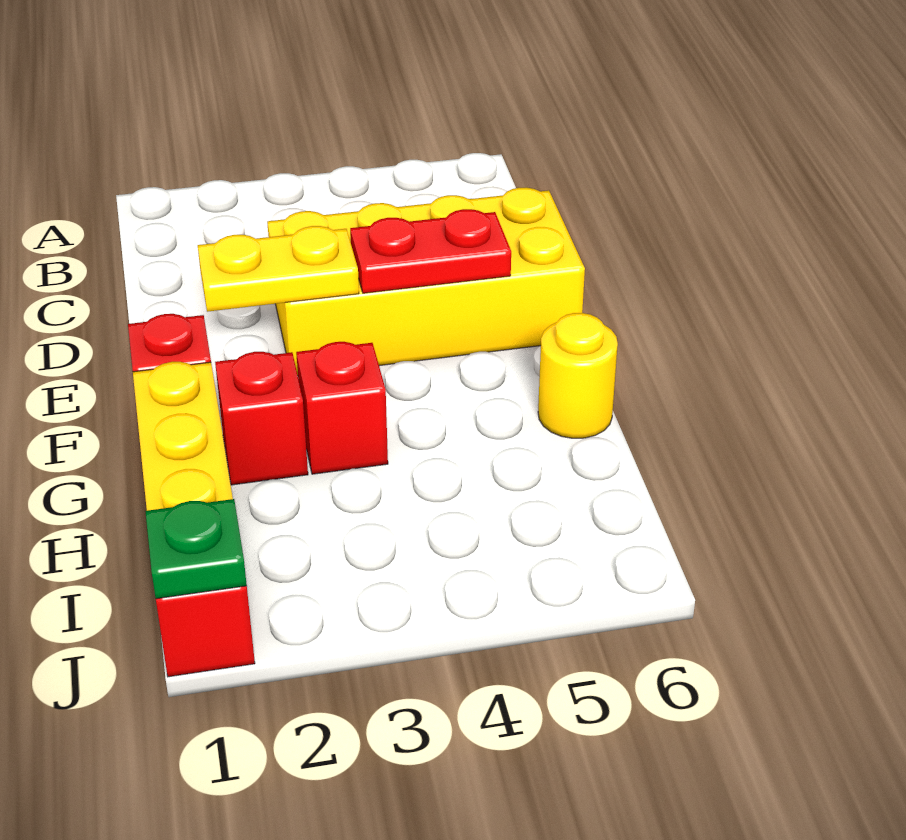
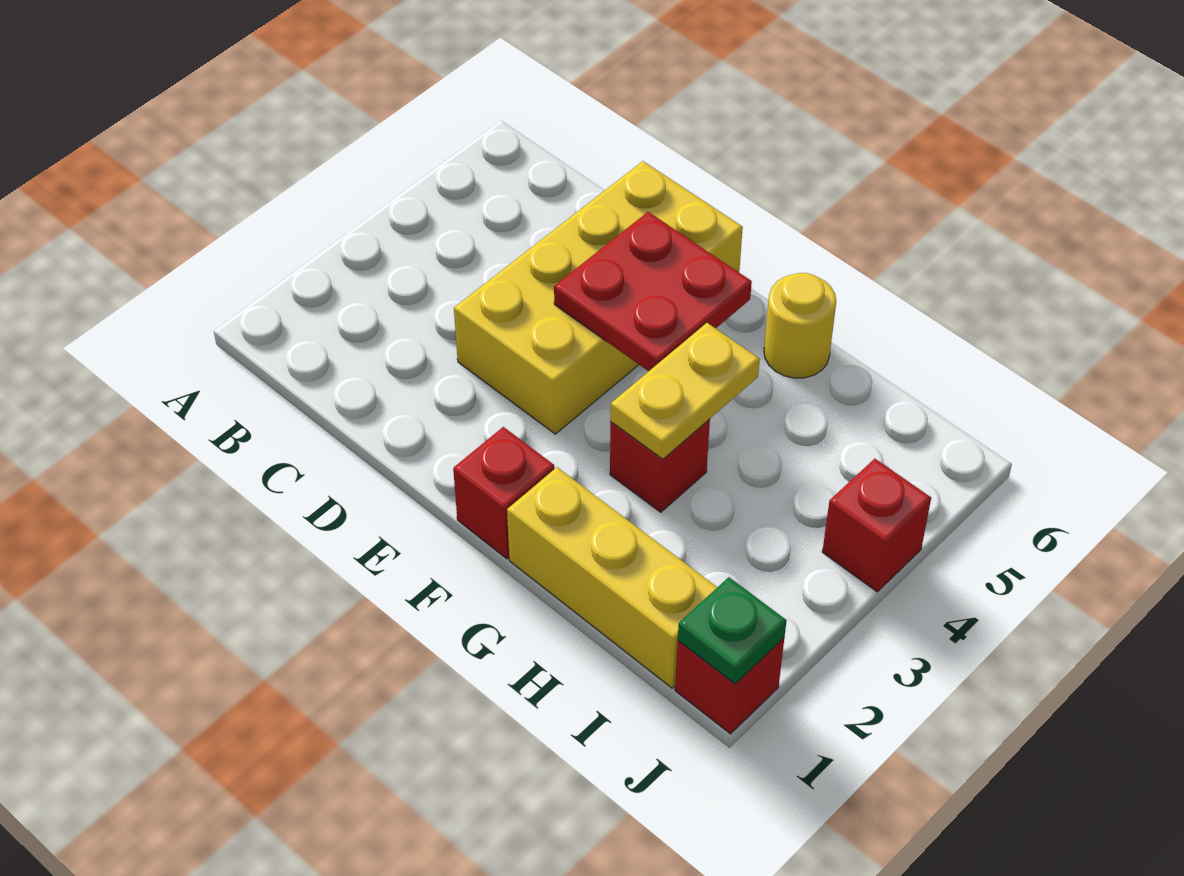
yellow 1x2 plate [198,226,359,312] -> yellow 1x2 plate moved to [610,323,760,459]
red 1x2 plate [350,209,511,293] -> red 2x2 plate [554,212,752,371]
red 1x1 brick [215,352,308,485] -> red 1x1 brick moved to [822,459,931,592]

